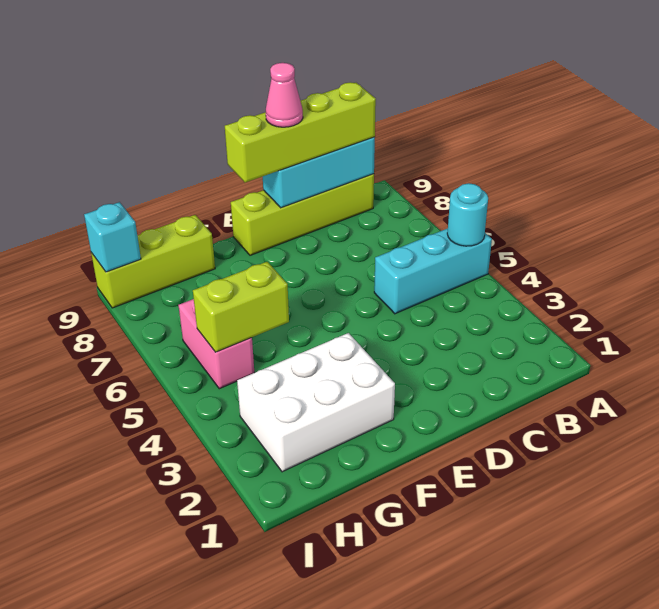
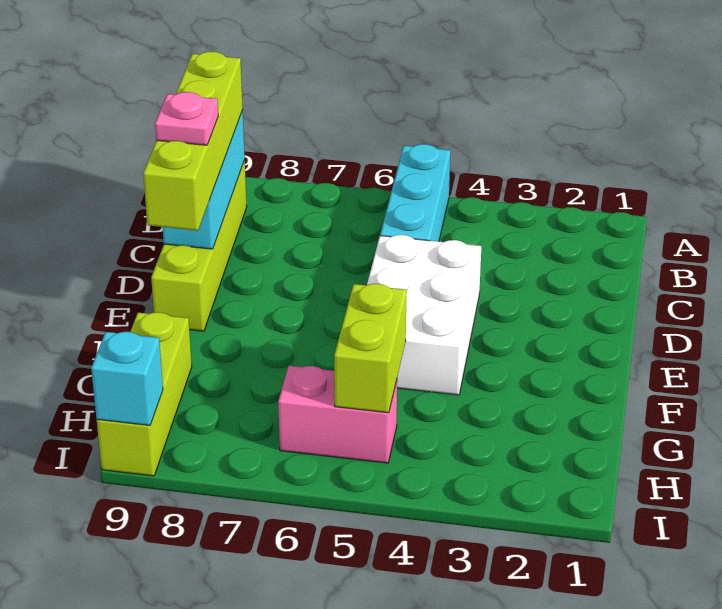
cyan 1x1 round brick [447,183,488,246] -> none
pink 1x1 cone [266,63,303,127] -> pink 1x1 plate [155,92,218,145]
white 2x3 brick [237,333,395,472] -> white 2x3 brick moved to [367,235,481,395]

